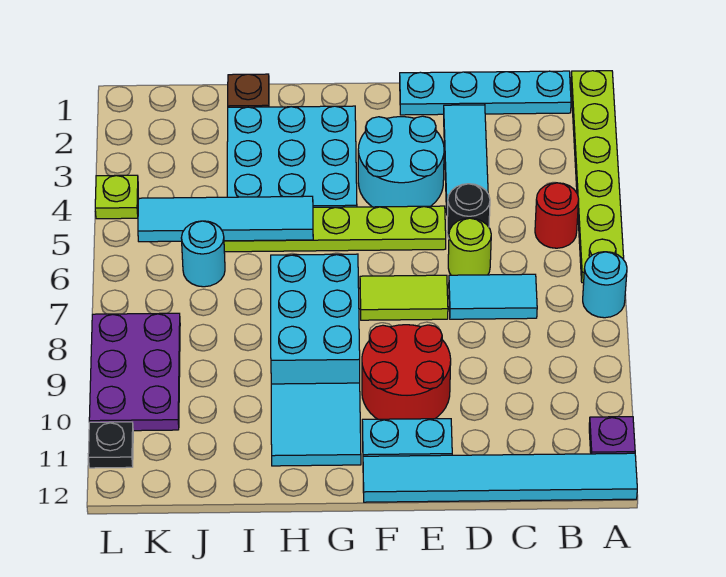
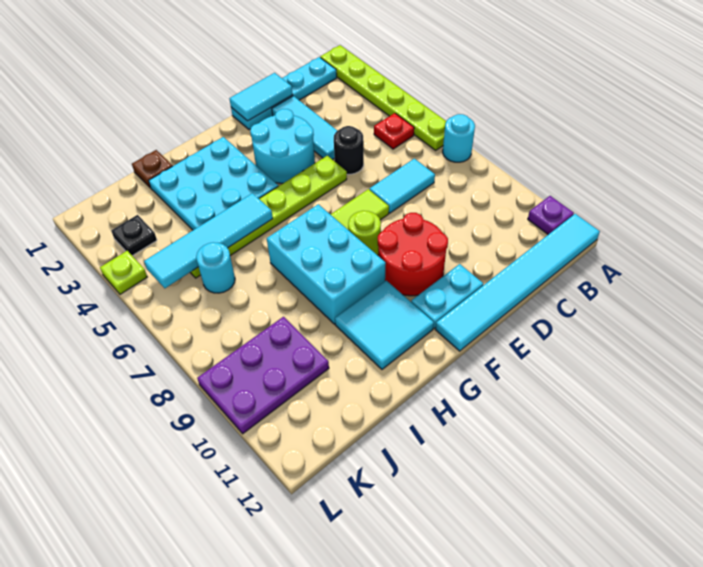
red 1x1 round brick [535,183,579,248] -> red 1x1 plate [374,113,414,149]
none -> cyan 1x2 tile [229,73,293,121]
lime 1x1 round brick [448,218,491,275] -> lime 1x1 round brick moved to [348,211,381,255]
purple 2x3 plate [89,313,180,431] -> purple 2x3 plate turned to [197,317,329,434]
black 1x1 plate [88,422,133,468] -> black 1x1 plate moved to [111,215,157,256]

